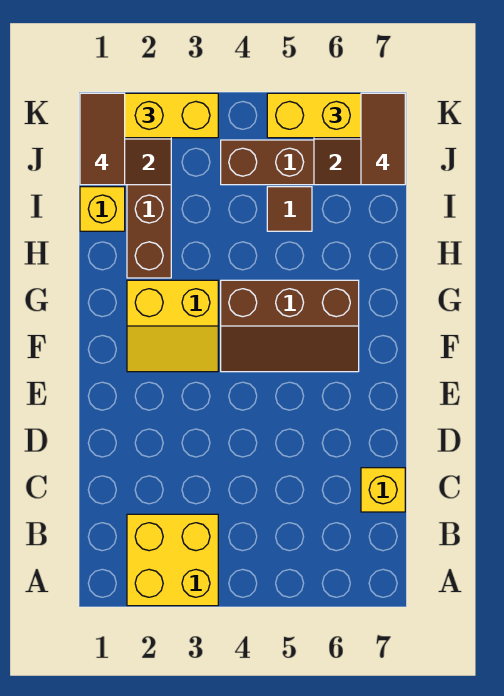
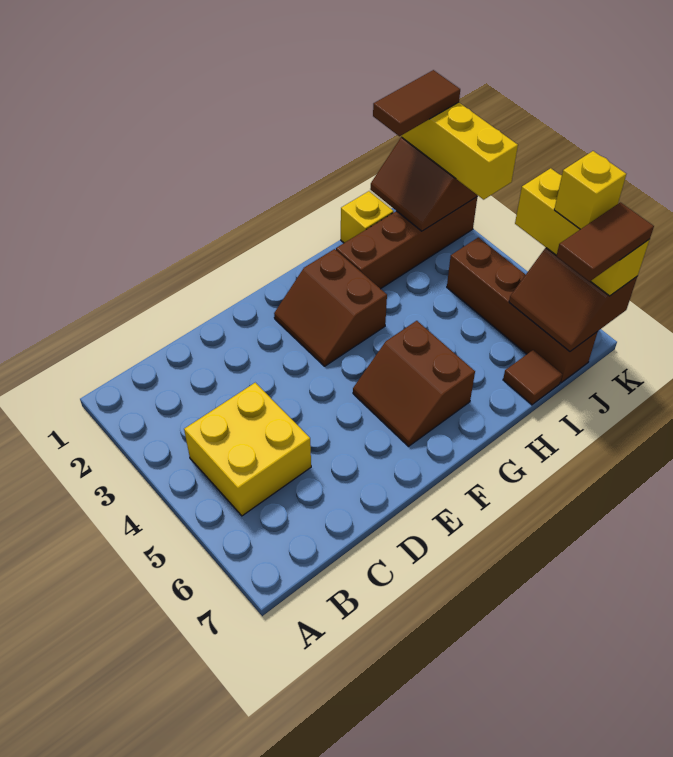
yellow 2x2 brick [127,514,218,606] -> yellow 2x2 brick moved to [184,383,311,516]
yellow 1x1 brick [361,468,405,512] -> yellow 1x1 brick moved to [554,151,626,229]
yellow 2x2 slope [127,280,218,372] -> brown 2x2 slope [274,249,387,366]
brown 2x3 slope [221,280,359,372] -> brown 2x2 slope [353,321,475,446]
brown 1x1 tile [267,187,312,231] -> brown 1x1 tile moved to [503,350,562,405]

